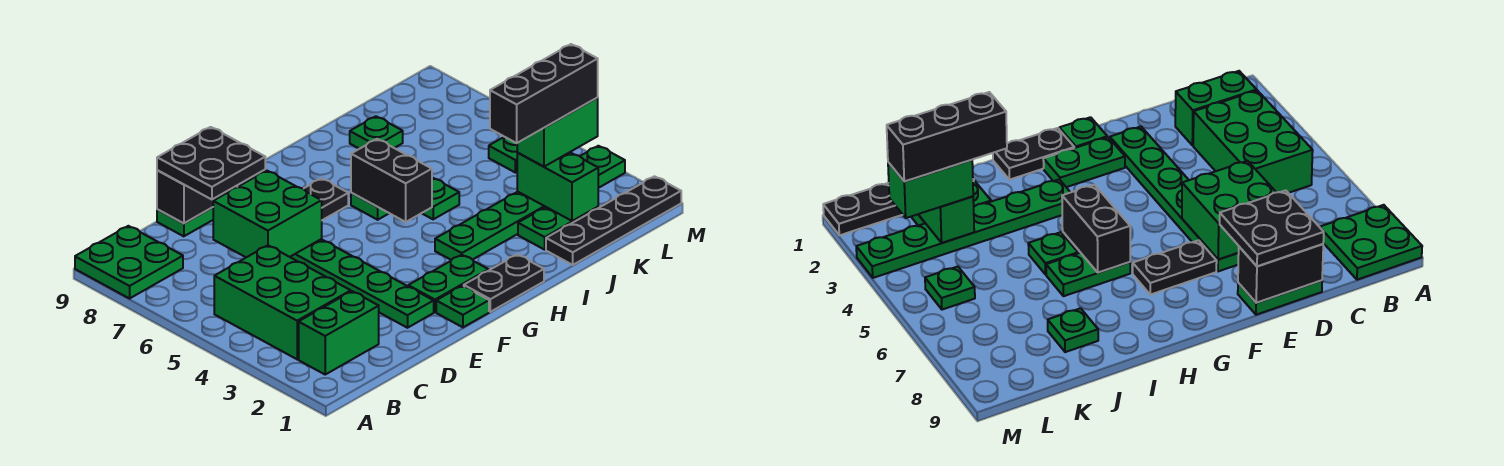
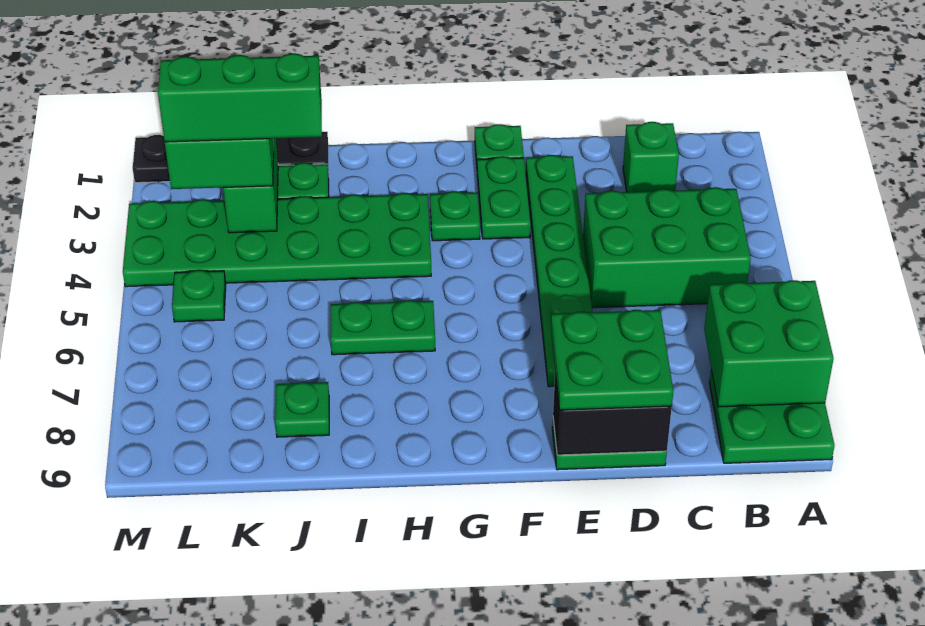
green 1x2 brick [299,291,379,374] -> green 1x1 brick [623,122,679,192]
green 2x3 brick [214,245,351,359] -> green 2x3 brick turned to [583,187,751,308]
green 2x2 brick [213,171,322,257] -> green 2x2 brick moved to [704,280,834,407]
black 2x2 plate [157,127,265,200] -> green 2x2 plate [551,310,673,410]
green 1x2 plate [408,255,489,312] -> green 1x2 plate turned to [477,156,531,239]
black 1x2 plate [304,178,348,220] -> none
black 1x2 plate [464,254,544,312] -> none
green 1x6 plate [435,146,625,260] -> green 2x6 plate [123,193,431,287]
black 1x2 brick [351,139,432,222] -> none
green 1x1 plate [422,178,459,219] -> green 1x1 plate moved to [430,191,480,241]
black 1x3 brick [490,44,598,143] -> green 1x3 brick [158,53,322,142]

